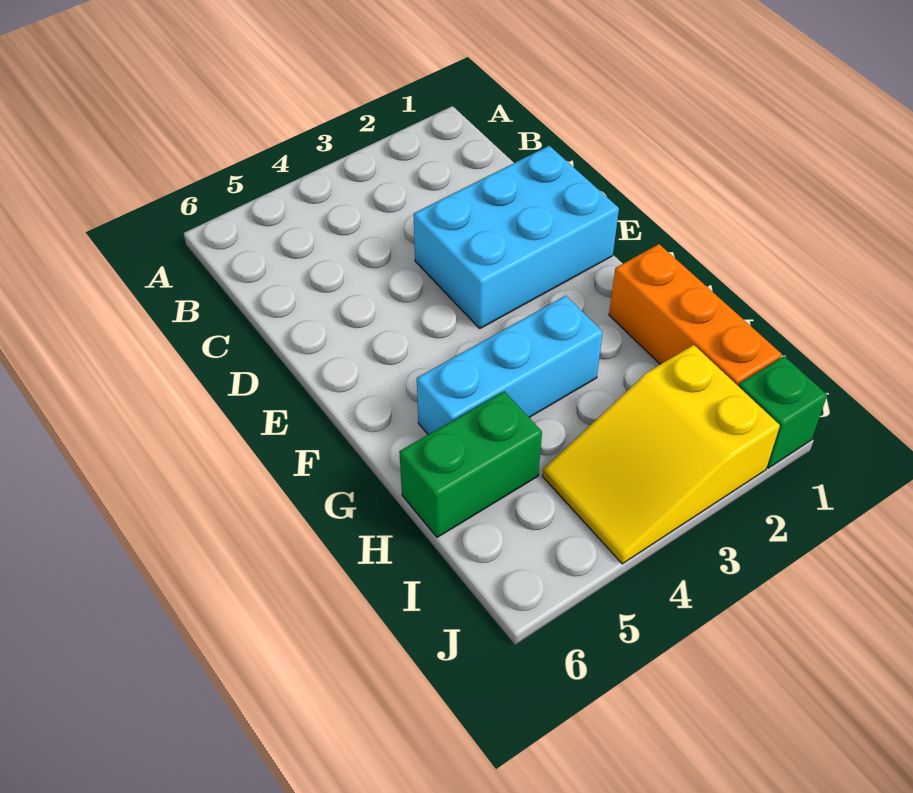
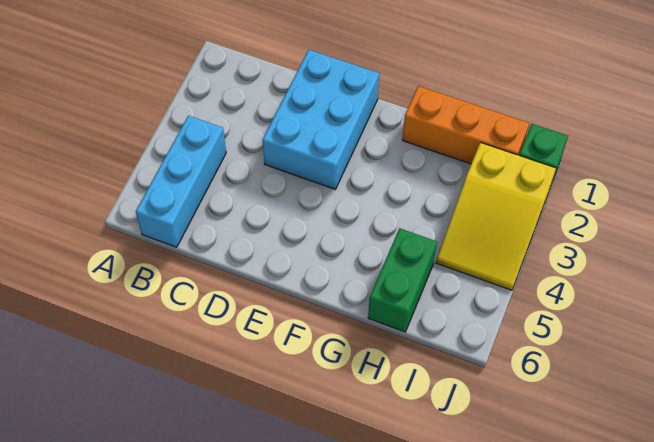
cyan 1x3 brick [417,296,603,434] -> cyan 1x3 brick moved to [136,116,226,247]

